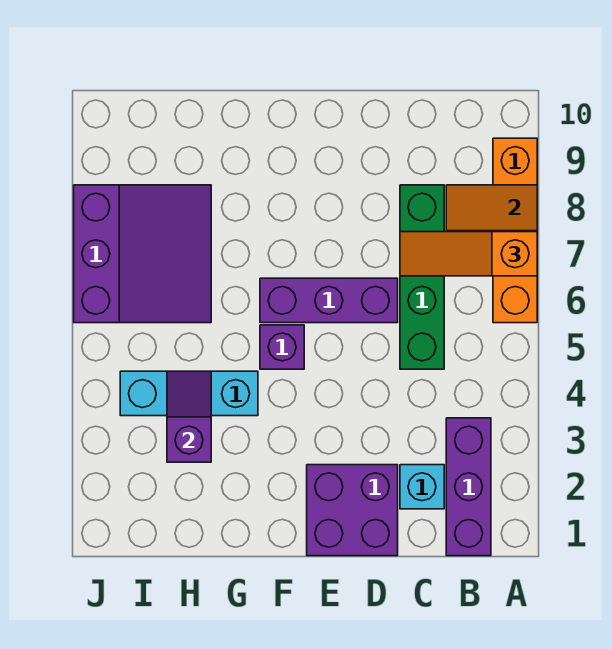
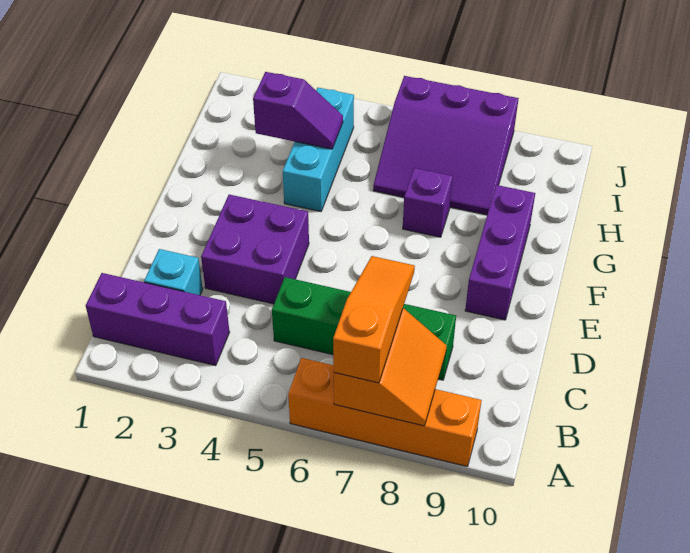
purple 2x2 brick [307,465,398,556] -> purple 2x2 brick moved to [201,195,309,304]
purple 1x3 brick [260,278,398,323] -> purple 1x3 brick moved to [465,185,535,320]
purple 1x1 brick [260,325,304,369] -> purple 1x1 brick moved to [403,168,453,237]

